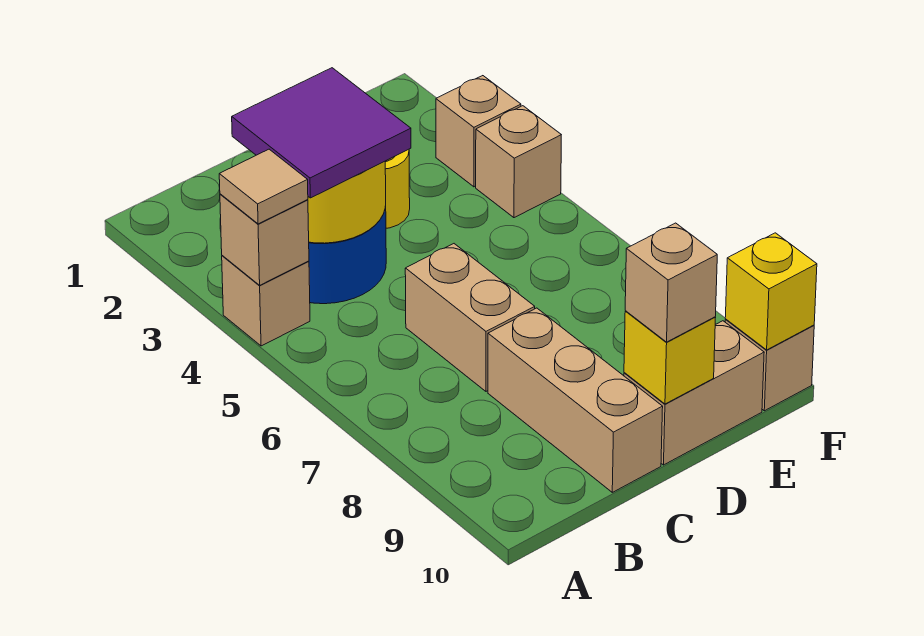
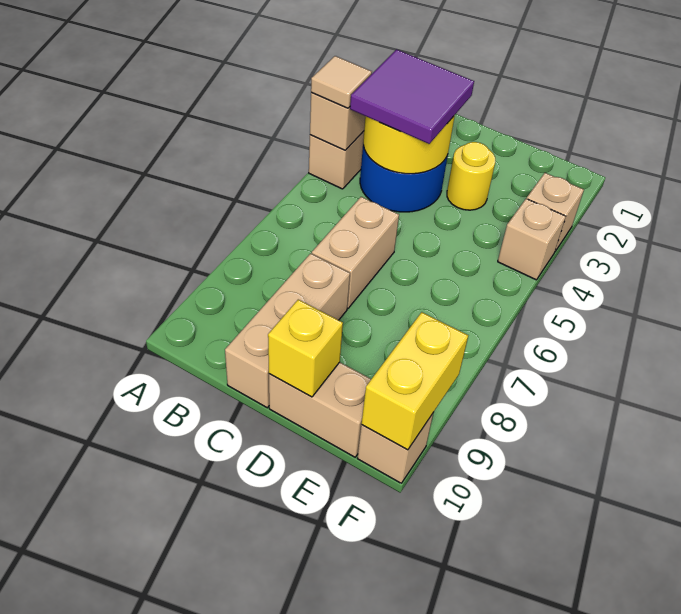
tan 1x1 brick [625,223,717,342] -> none
yellow 1x1 brick [725,233,817,350] -> yellow 1x2 brick [362,312,468,450]

